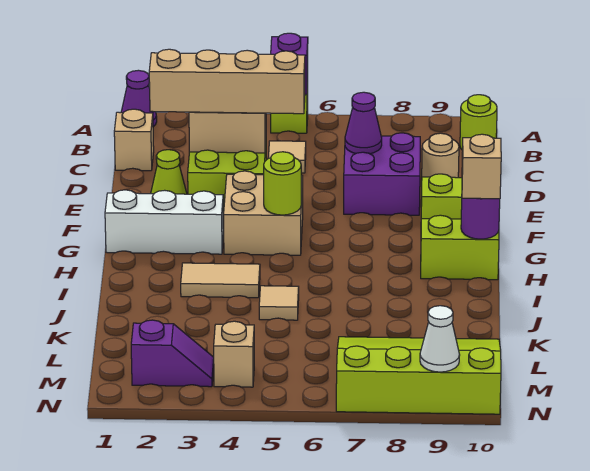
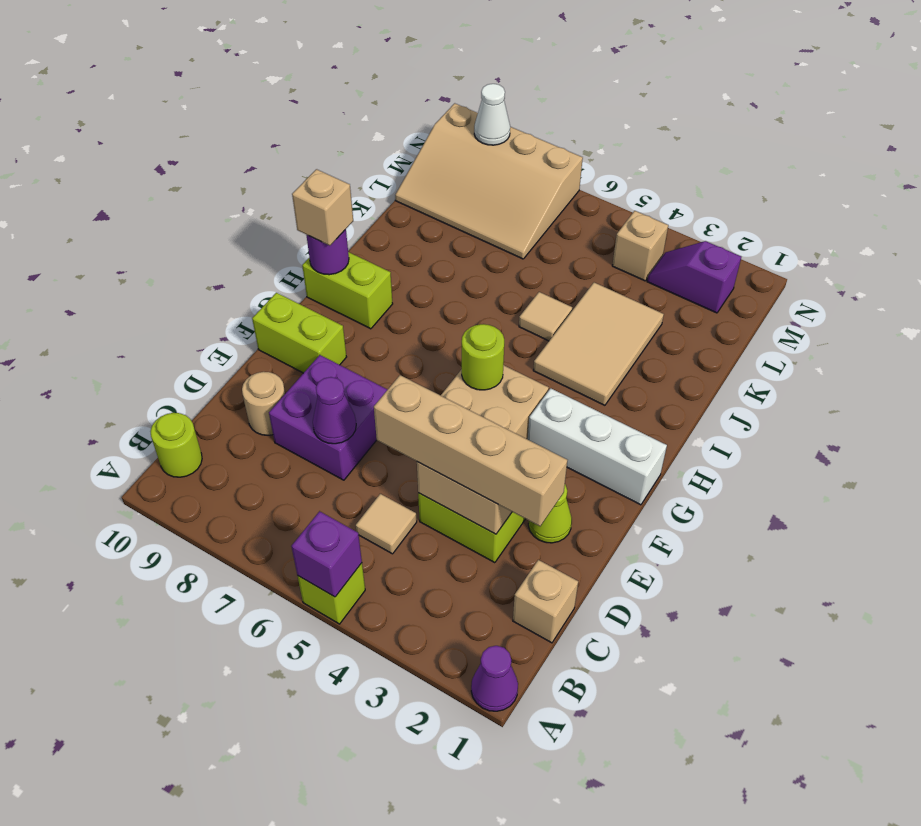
tan 1x2 tile [181,263,260,298] -> tan 2x3 tile [533,282,664,405]
lime 3x4 slope [336,337,501,414] -> tan 3x4 slope [395,103,583,259]

